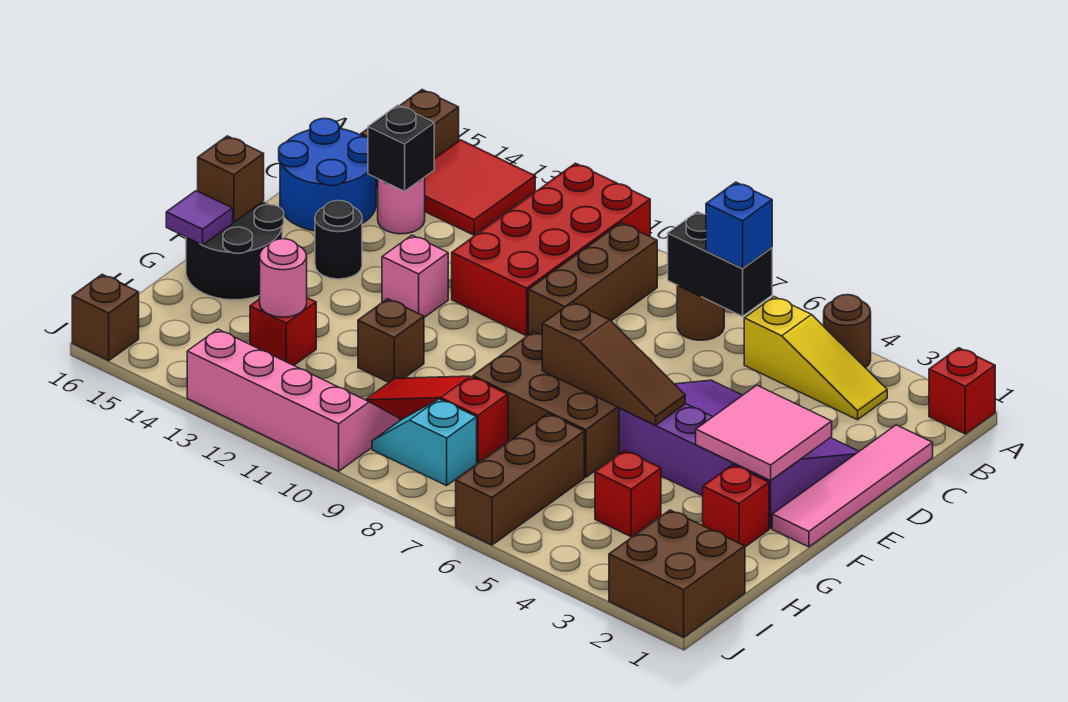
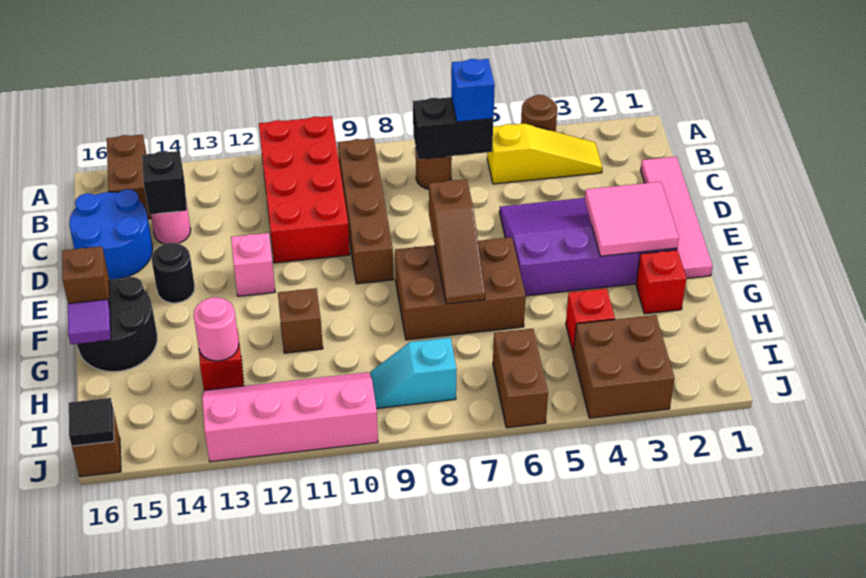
red 1x1 brick [929,348,995,434] -> none
red 2x2 tile [425,140,535,235] -> none
brown 1x3 brick [528,223,657,335] -> brown 1x4 brick [338,138,394,284]
brown 1x3 slope [542,302,685,425] -> brown 1x3 slope turned to [429,179,485,304]
brown 1x3 brick [456,414,584,545] -> brown 1x2 brick [493,329,548,428]
red 1x3 slope [366,376,508,463] -> none
brown 2x2 brick [609,510,745,637] -> brown 2x2 brick moved to [574,315,675,418]
none -> black 1x1 tile [69,398,114,446]

